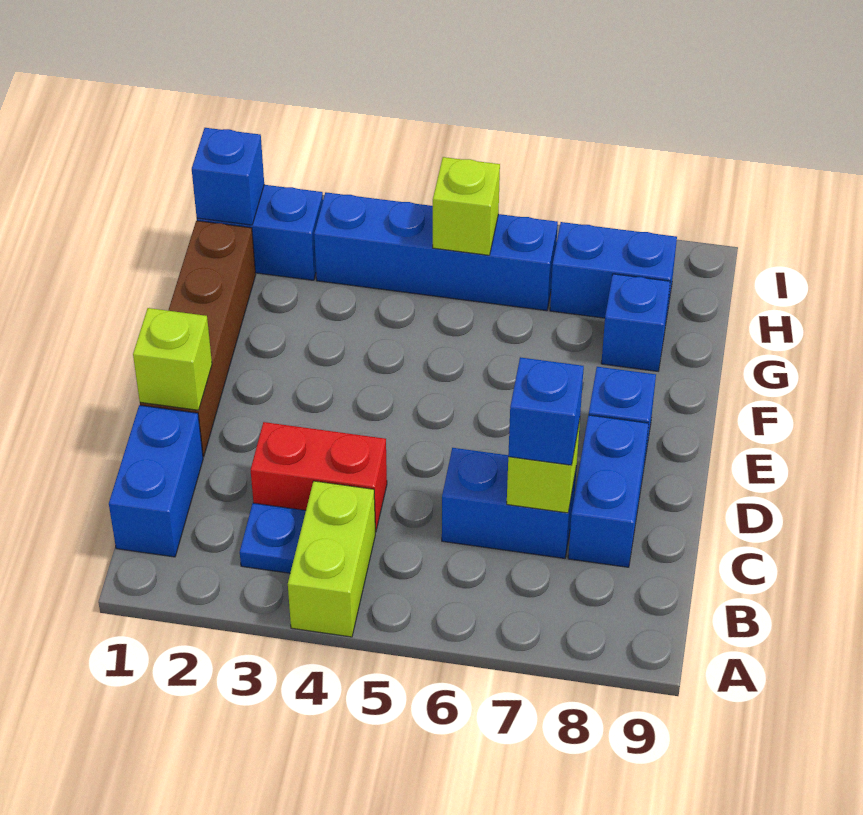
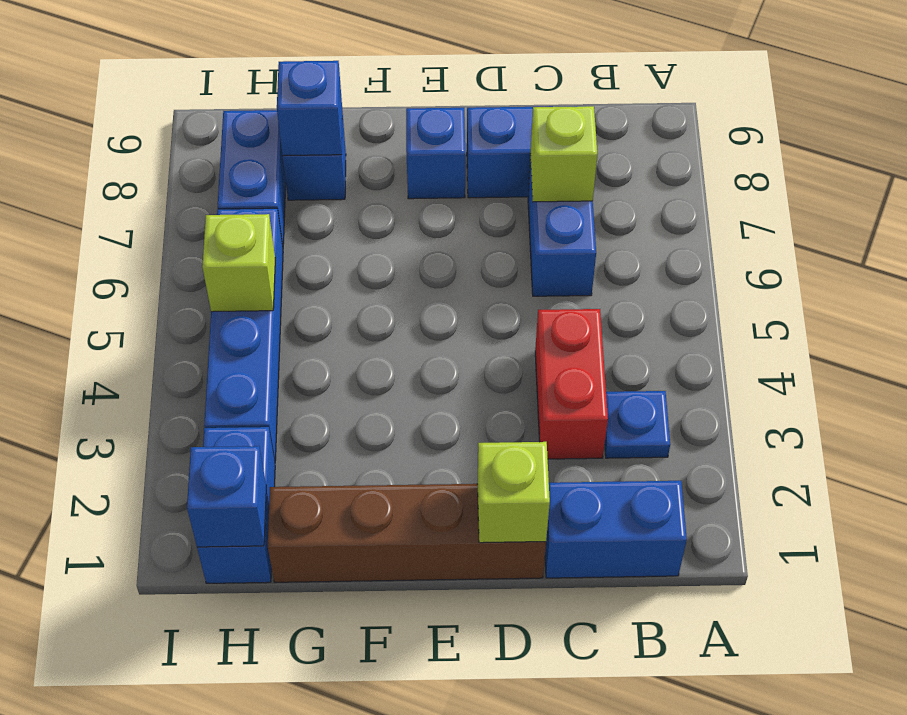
lime 1x2 brick [288,481,375,637] -> none
blue 1x1 brick [508,357,584,465] -> blue 1x1 brick moved to [277,61,342,156]

